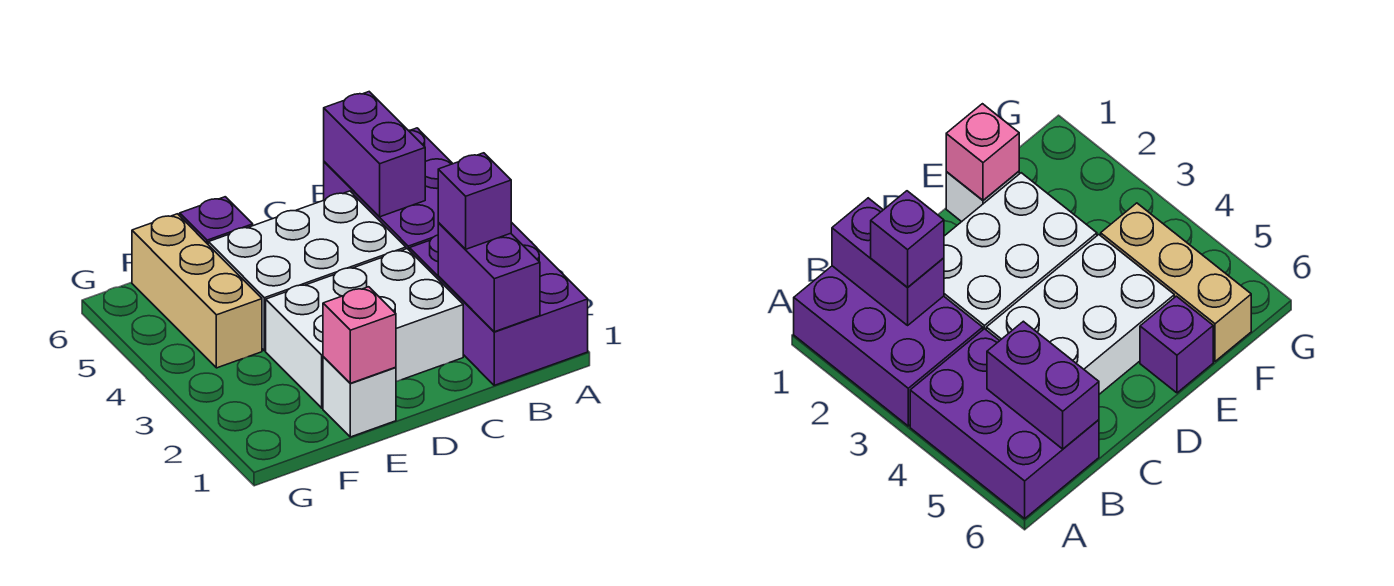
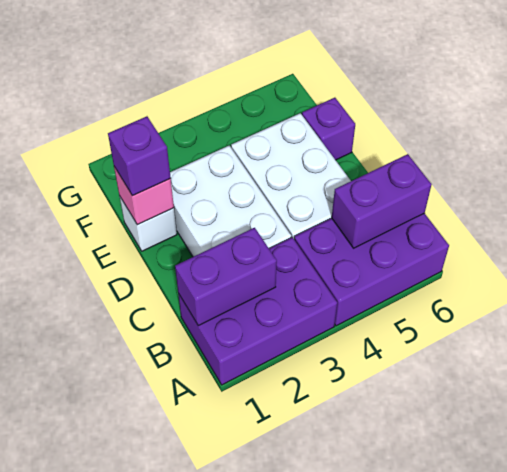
purple 1x1 brick [438,153,511,249] -> purple 1x1 brick moved to [108,116,171,196]
tan 1x3 brick [132,214,262,368] -> none

